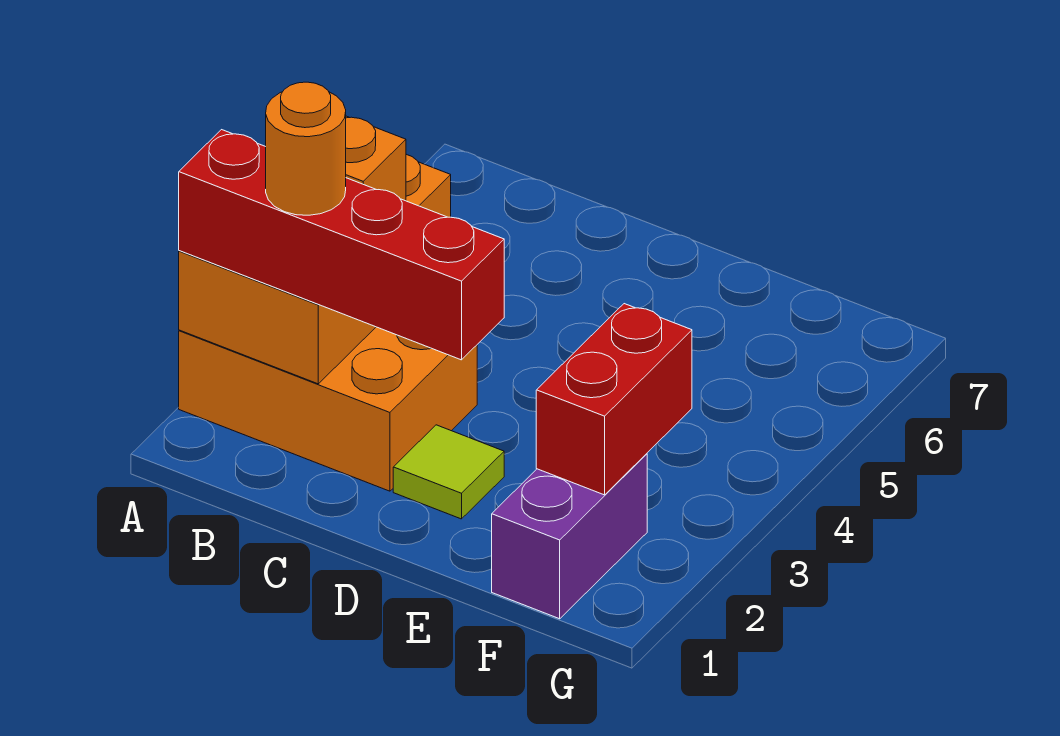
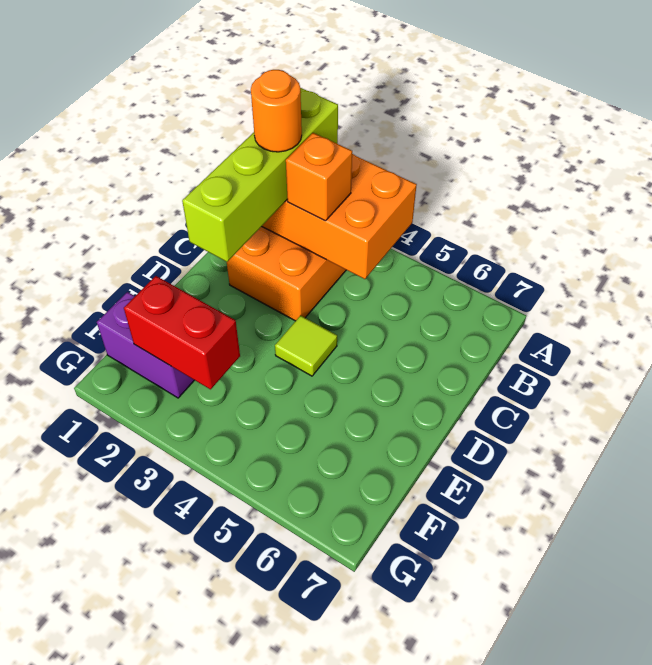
red 1x4 brick [179,130,504,360] -> lime 1x4 brick [182,88,338,262]
lime 1x1 tile [393,425,504,519] -> lime 1x1 tile moved to [275,316,337,376]

